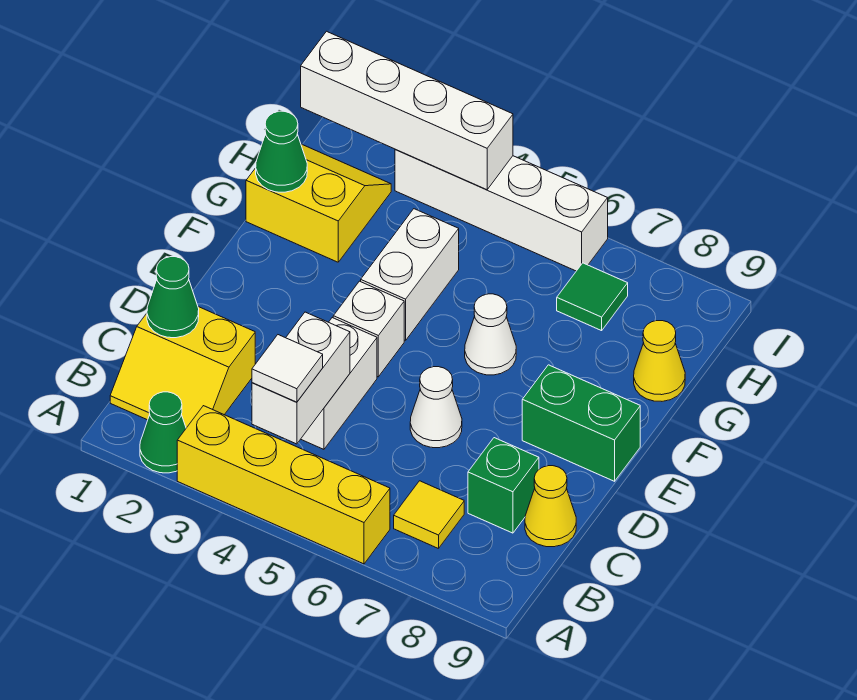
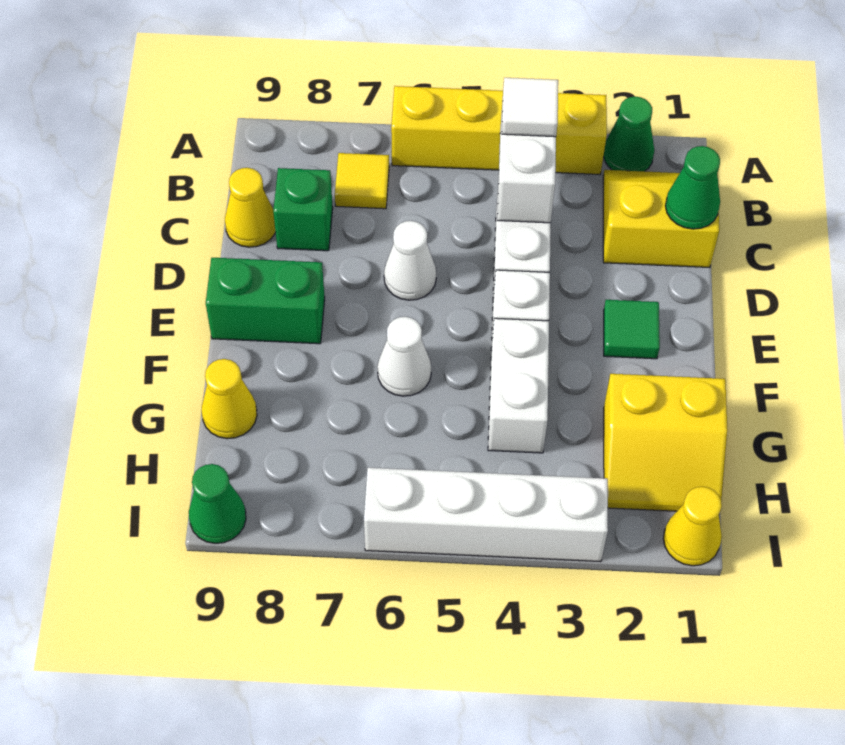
green 1x1 cone [256,111,307,192] -> green 1x1 cone moved to [189,464,246,543]
green 1x1 tile [557,263,628,331] -> green 1x1 tile moved to [604,300,660,359]
none -> yellow 1x1 cone [663,487,722,566]
white 1x4 brick [301,31,513,190] -> none

